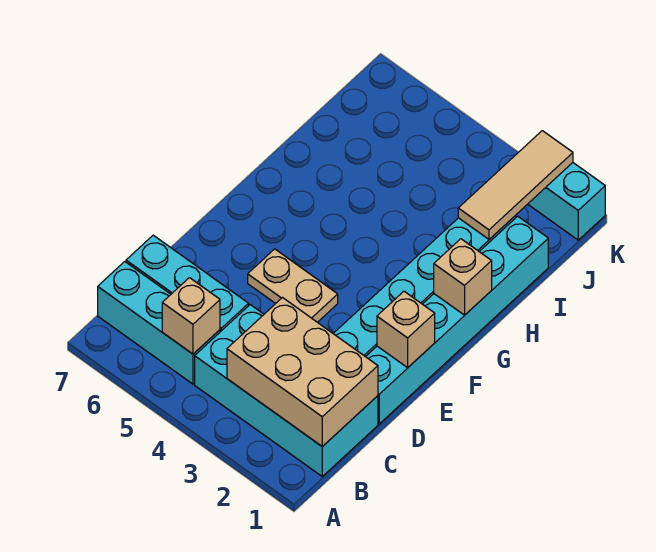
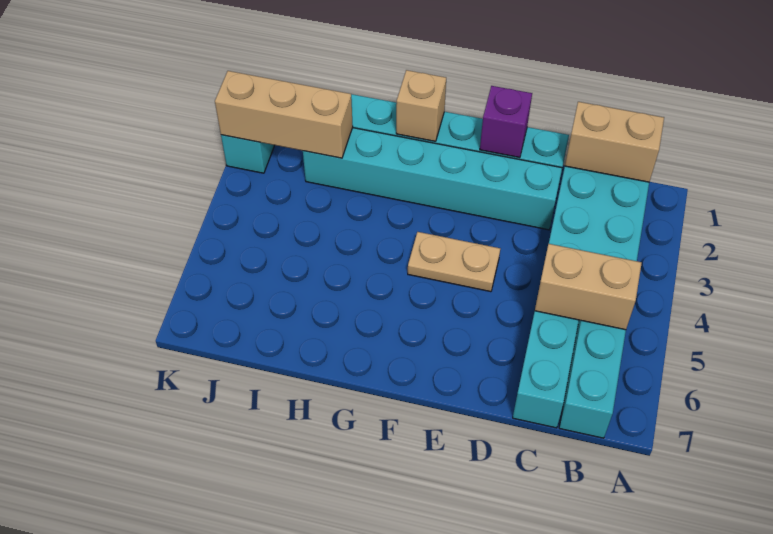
tan 2x3 brick [227,298,378,447] -> tan 1x2 brick [565,102,664,182]
tan 1x1 brick [162,278,220,354] -> tan 1x2 brick [535,244,642,330]
tan 1x1 brick [377,291,435,368] -> purple 1x1 brick [480,86,532,158]
tan 1x2 plate [248,249,338,322] -> tan 1x2 plate turned to [408,232,500,292]
tan 1x3 tile [458,131,573,239] -> tan 1x3 brick [215,71,353,158]

